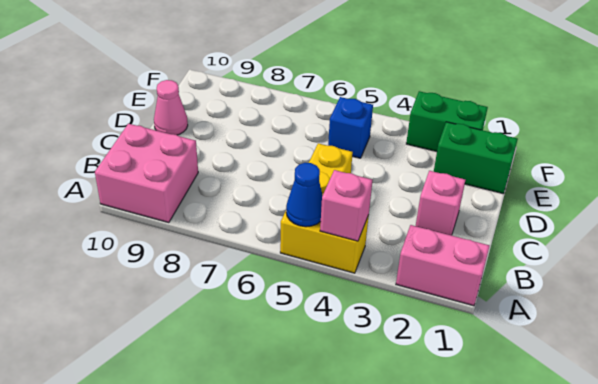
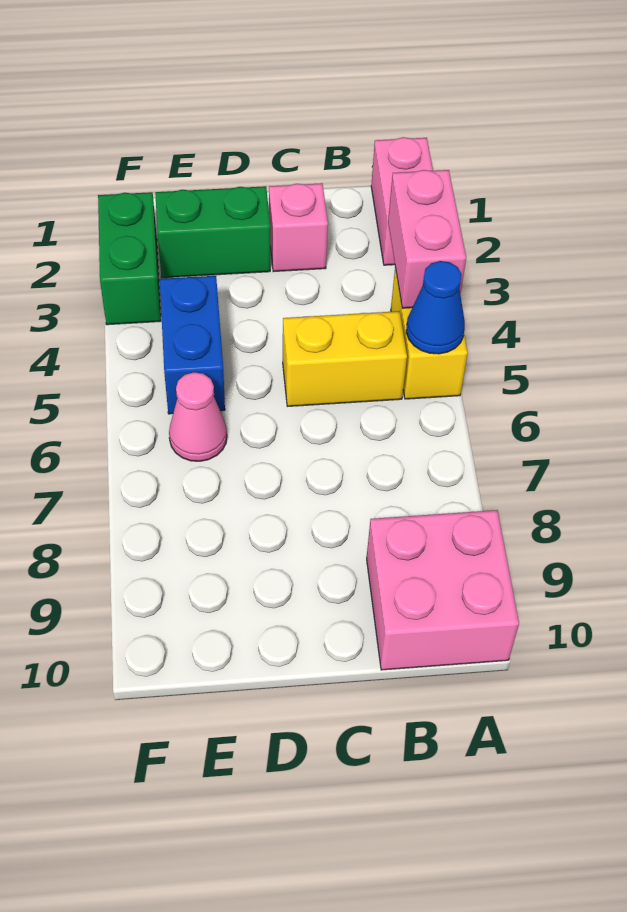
pink 1x1 brick [320,170,372,241] -> pink 1x2 brick [388,170,466,308]
pink 1x1 cone [154,80,188,135] -> pink 1x1 cone moved to [169,372,227,461]
green 1x2 brick [434,122,518,194] -> green 1x2 brick turned to [155,186,270,278]
blue 1x1 brick [328,97,373,158] -> blue 1x2 brick [160,276,225,414]

